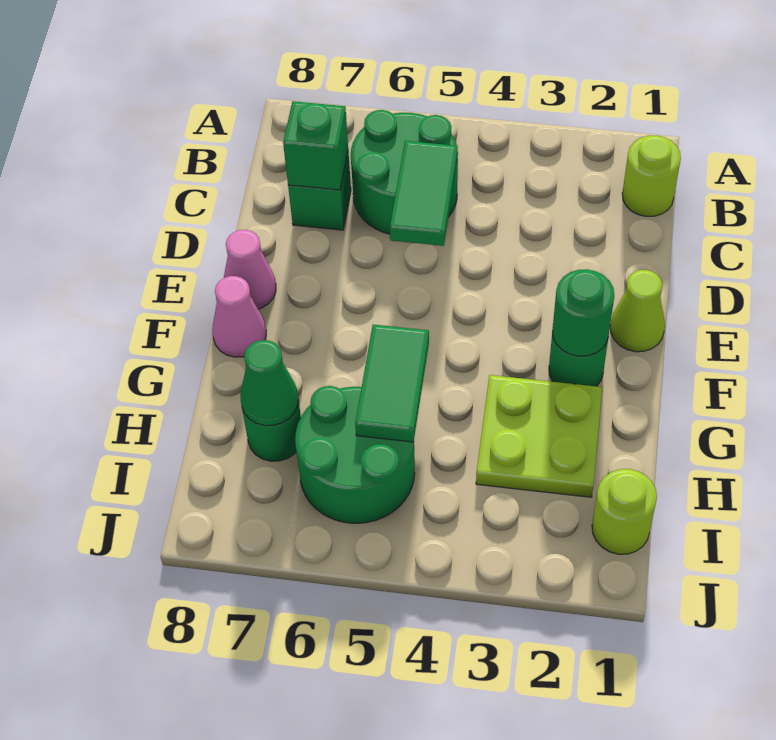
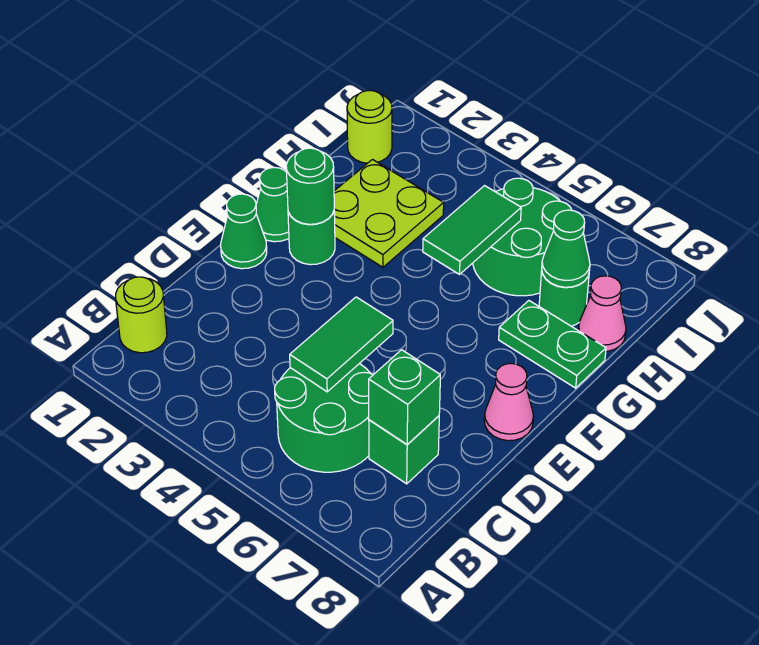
lime 1x1 cone [610,270,665,352] -> green 1x1 cone [221,194,267,269]
none -> green 1x1 cone [256,167,289,242]
pink 1x1 cone [212,276,266,357] -> pink 1x1 cone moved to [578,276,626,351]
none -> green 1x2 plate [499,301,606,388]

